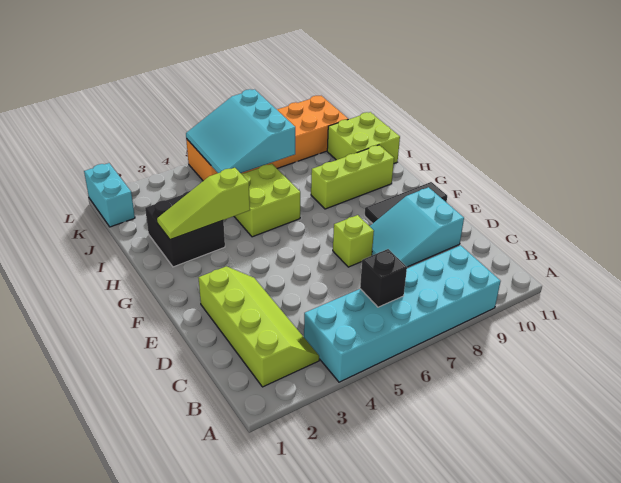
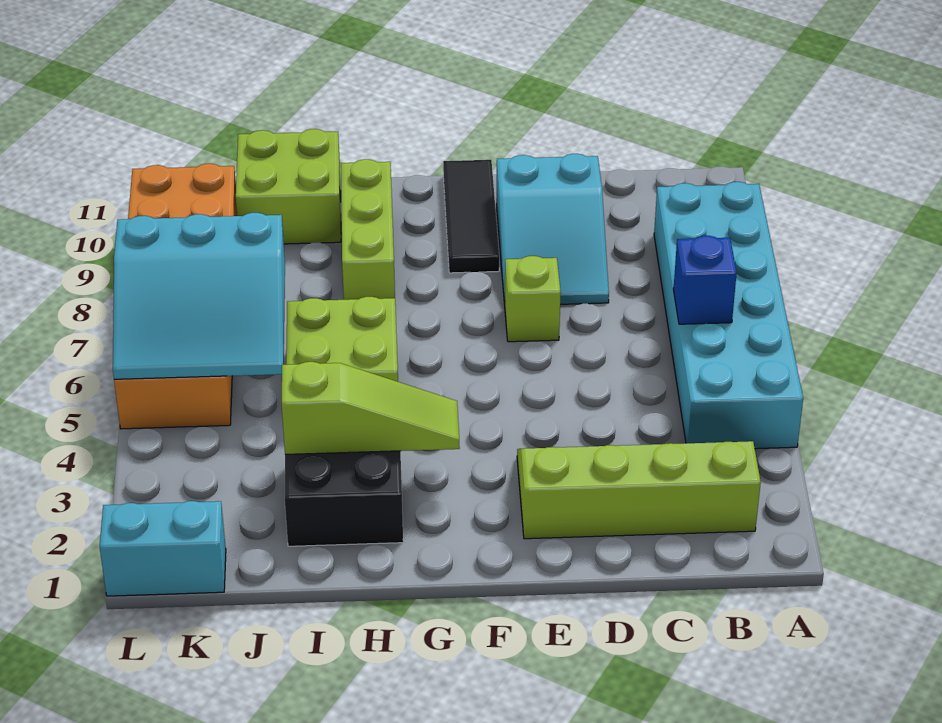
black 1x1 brick [360,249,407,307] -> blue 1x1 brick [673,236,737,324]
lime 1x3 slope [157,168,250,240] -> lime 1x3 slope turned to [282,362,460,454]

